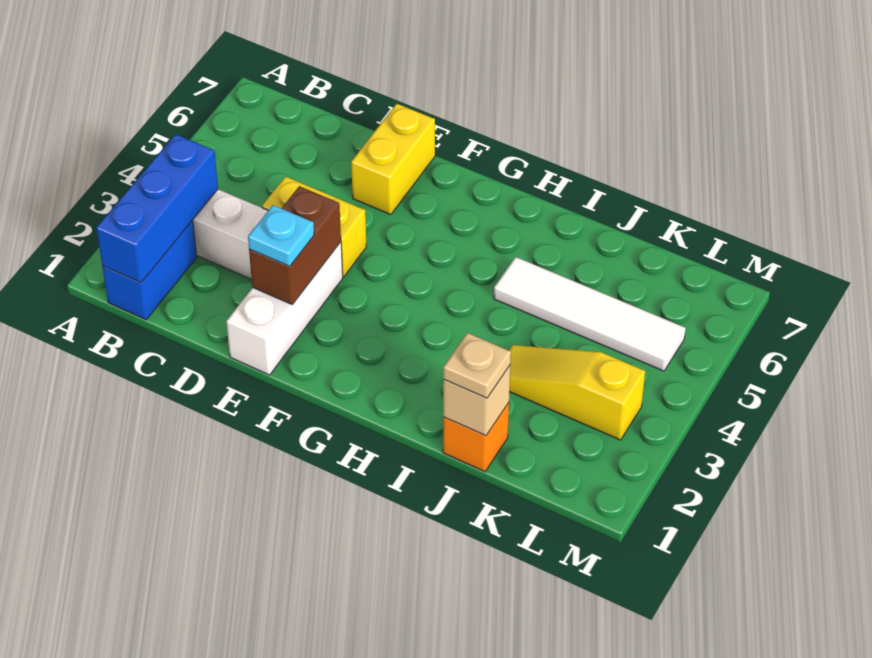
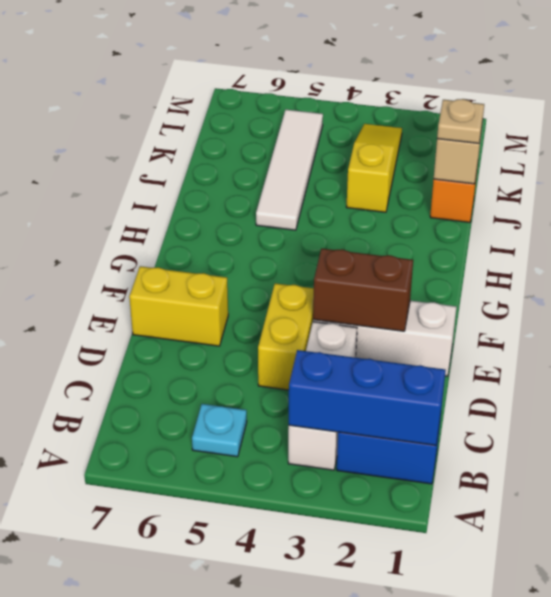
cyan 1x1 plate [248,205,314,266] -> cyan 1x1 plate moved to [192,404,247,457]
yellow 1x3 slope [509,345,645,440] -> yellow 1x3 slope turned to [346,124,402,212]

